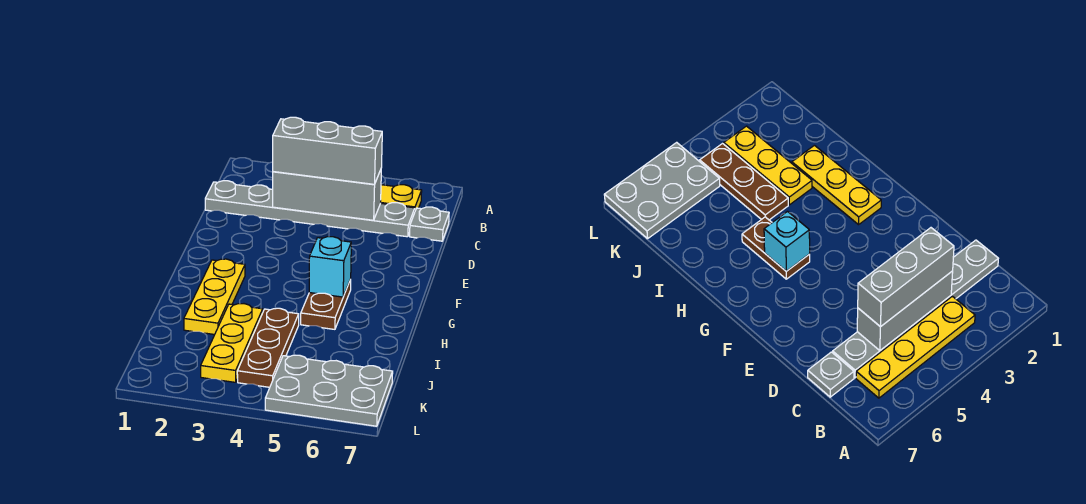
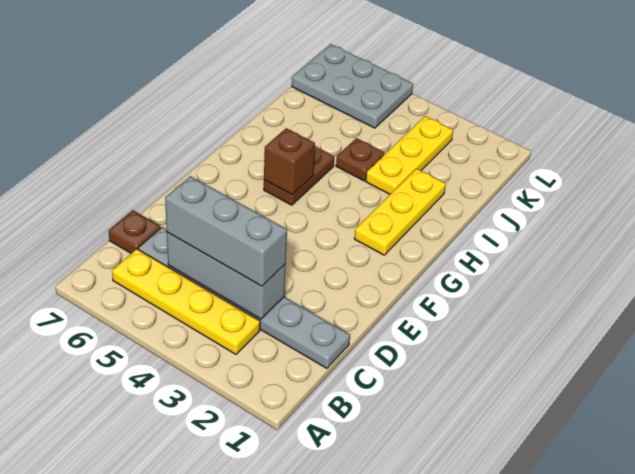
grey 1x1 plate [410,207,449,241] -> brown 1x1 plate [109,210,161,253]
cyan 1x1 brick [309,237,351,297] -> brown 1x1 brick [264,128,315,195]
brown 1x3 plate [237,308,299,387] -> brown 1x1 plate [336,138,385,181]

